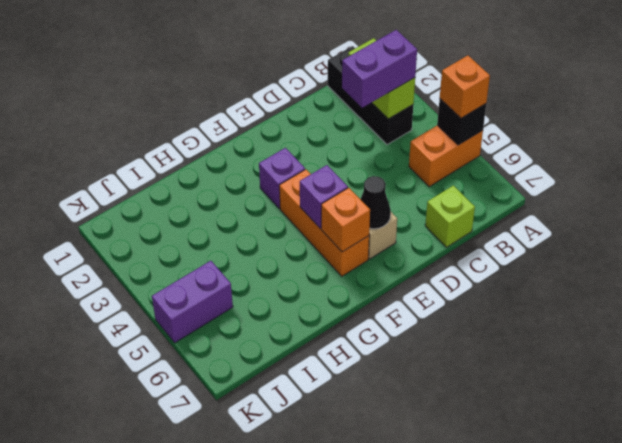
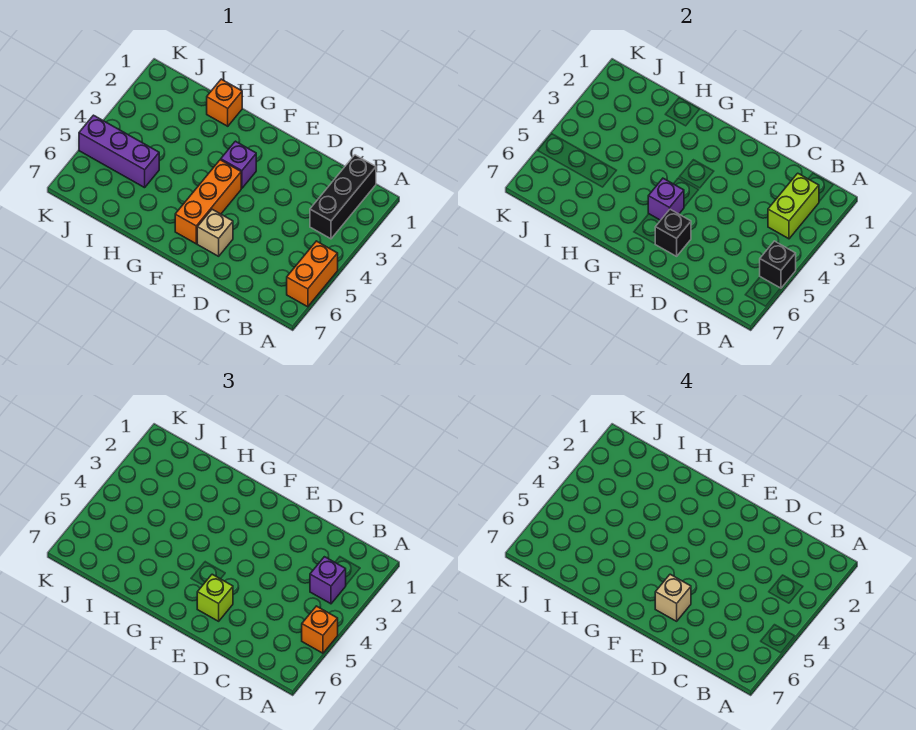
orange 1x2 brick [409,125,483,187] -> orange 1x2 brick turned to [287,241,338,307]
purple 1x2 brick [342,30,417,108] -> purple 1x1 brick [310,557,346,604]
lime 1x1 brick [425,185,475,247] -> lime 1x1 brick moved to [197,574,233,621]
black 1x1 cone [361,176,391,229] -> black 1x1 brick [655,209,691,256]
none -> tan 1x1 brick [655,574,691,621]
orange 1x1 brick [321,188,370,252] -> orange 1x1 brick moved to [207,79,242,126]
purple 1x2 brick [152,261,233,343] -> purple 1x3 brick [79,115,159,188]

